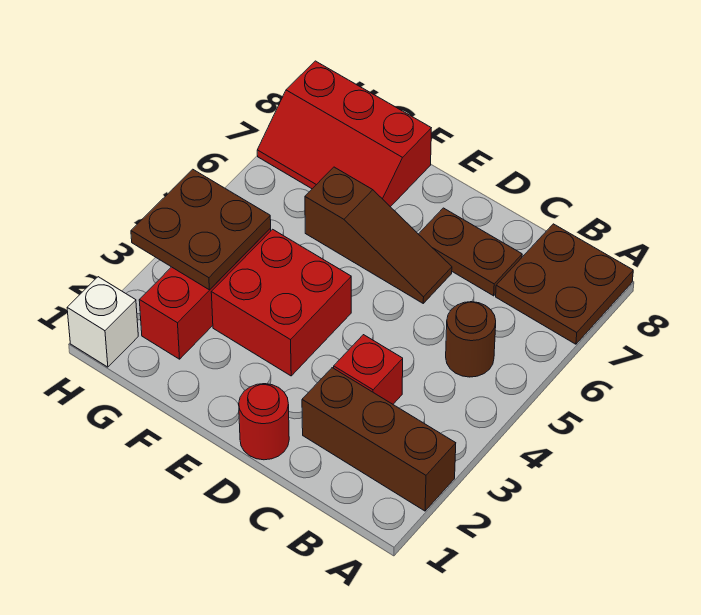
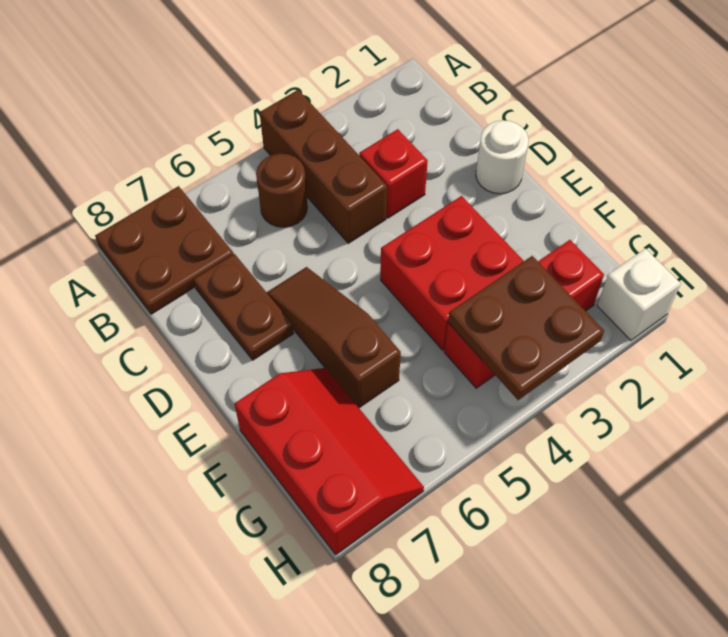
brown 1x3 brick [302,368,456,511] -> brown 1x3 brick moved to [260,90,387,243]
red 1x1 round brick [239,384,289,460] -> white 1x1 round brick [476,120,529,194]

